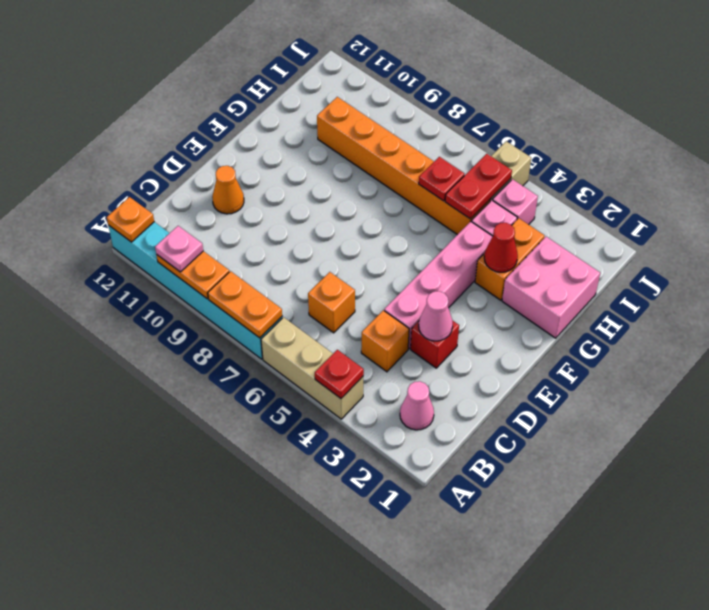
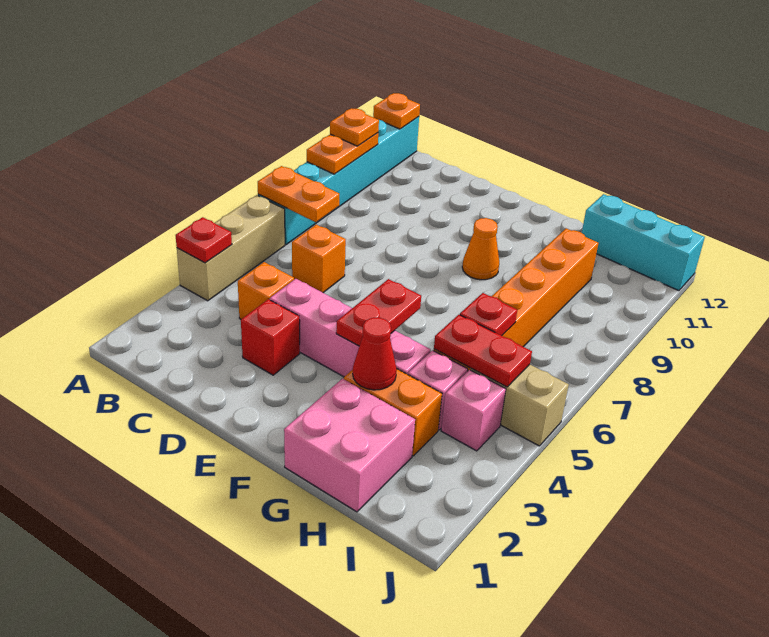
orange 1x2 plate [208,271,282,338] -> orange 1x2 plate turned to [258,166,339,222]
pink 1x1 plate [155,226,203,272] -> orange 1x1 plate [330,108,379,146]
pink 1x1 cone [400,381,434,430] -> none
pink 1x1 cone [419,291,453,341] -> none
orange 1x1 cone [212,166,244,214] -> orange 1x1 cone moved to [462,218,499,280]
none -> red 1x2 plate [336,279,421,346]
none -> cyan 1x3 brick [582,194,705,291]

